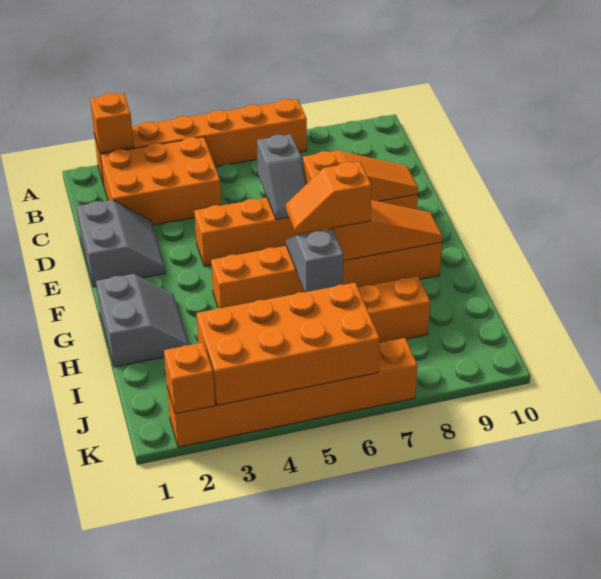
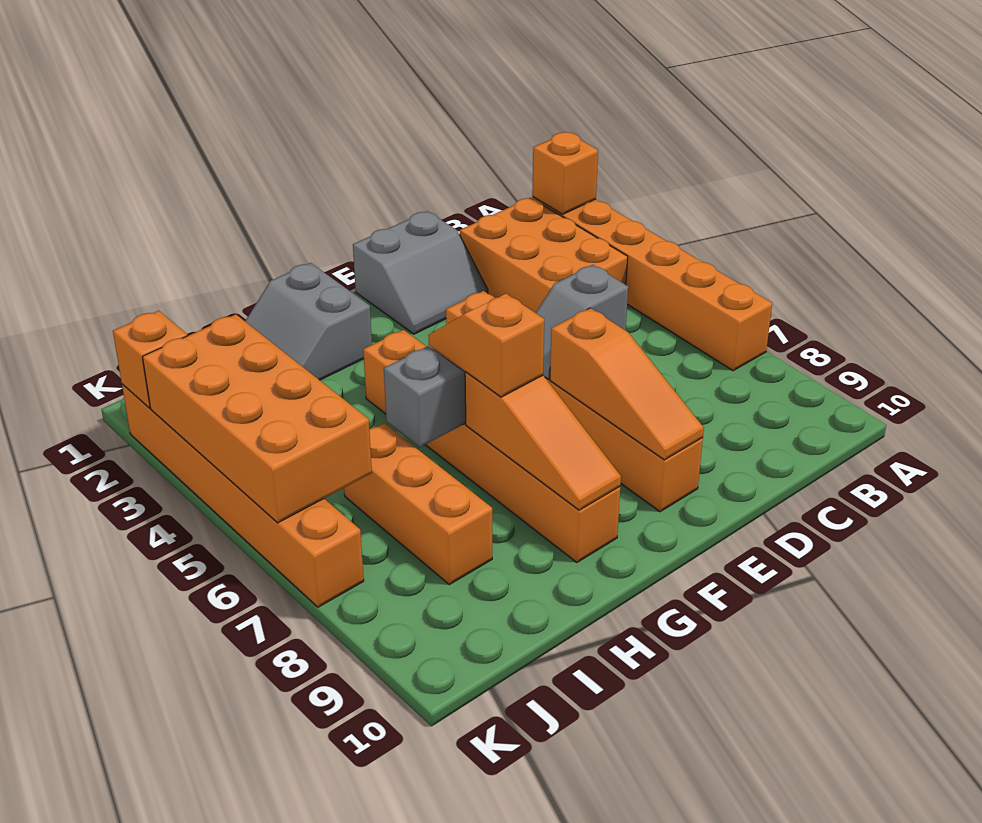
grey 2x2 slope [96,274,189,367] -> grey 2x2 slope turned to [245,263,372,380]

